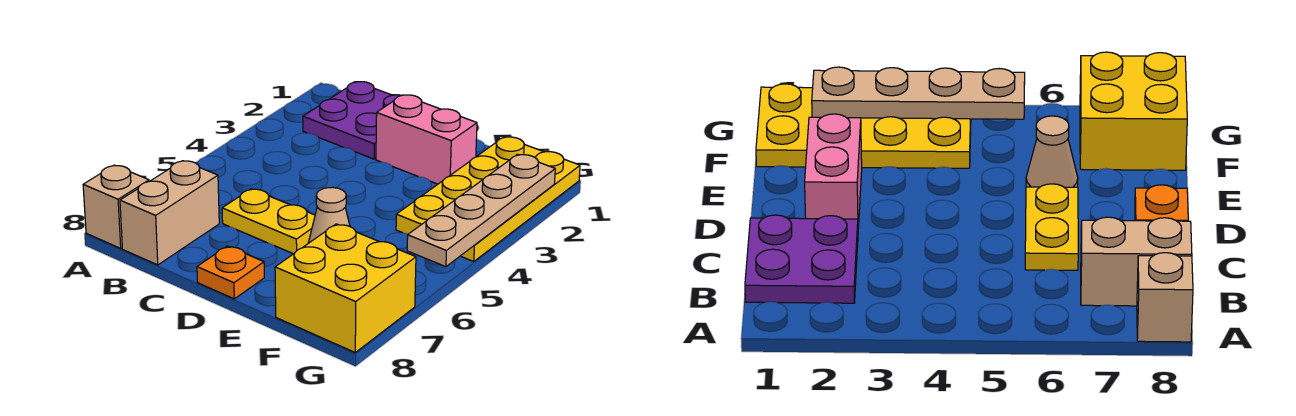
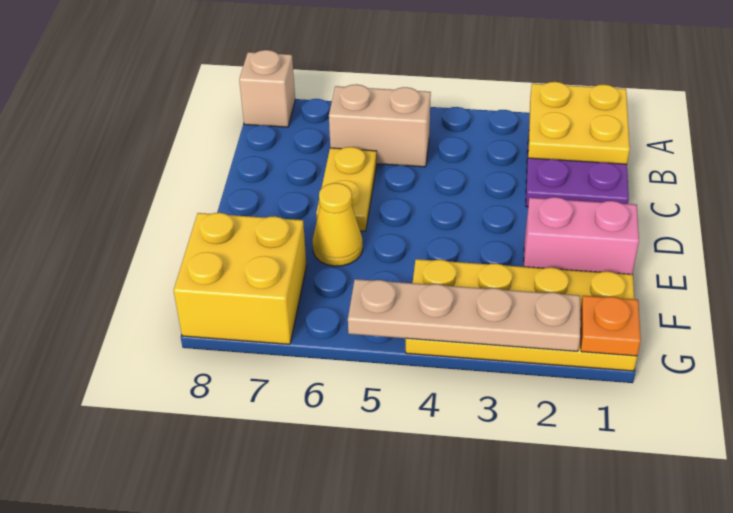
none -> yellow 2x2 plate [528,82,630,164]
tan 1x2 brick [120,161,219,265] -> tan 1x2 brick moved to [329,84,431,167]
pink 1x2 brick [376,95,477,184] -> pink 1x2 brick turned to [524,197,639,274]
orange 1x1 plate [197,246,264,299] -> orange 1x1 plate moved to [580,296,641,356]
tan 1x1 cone [308,188,350,243] -> yellow 1x1 cone [313,183,363,266]

